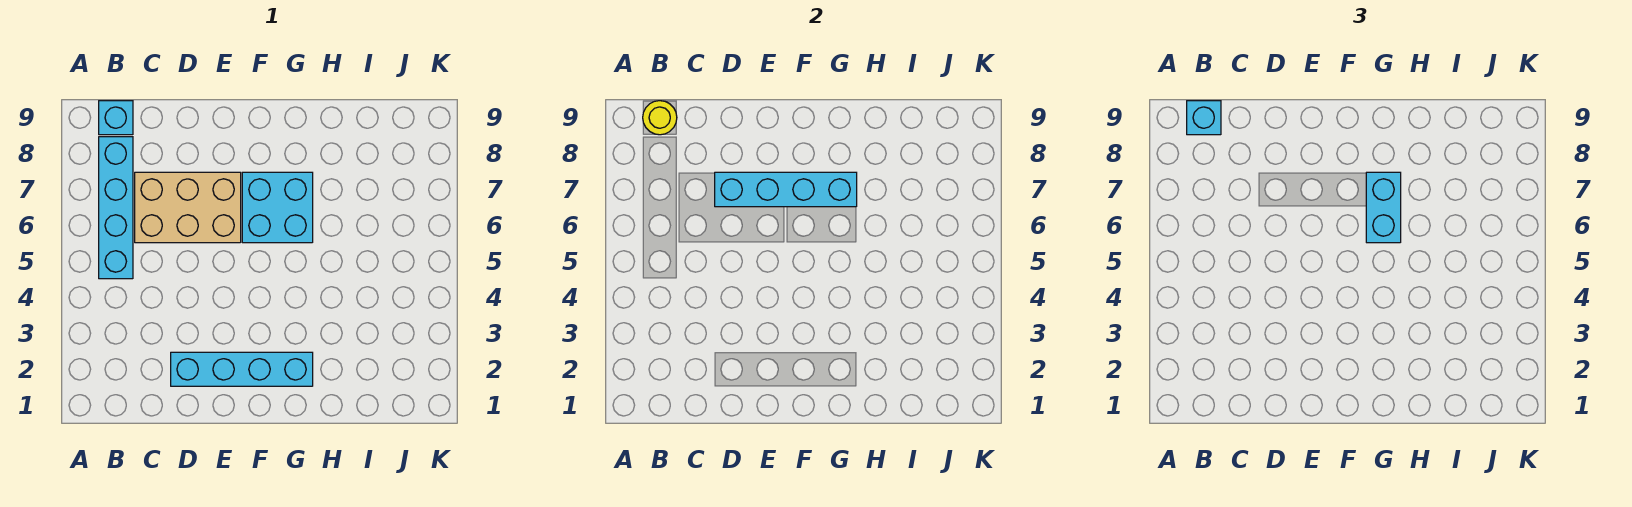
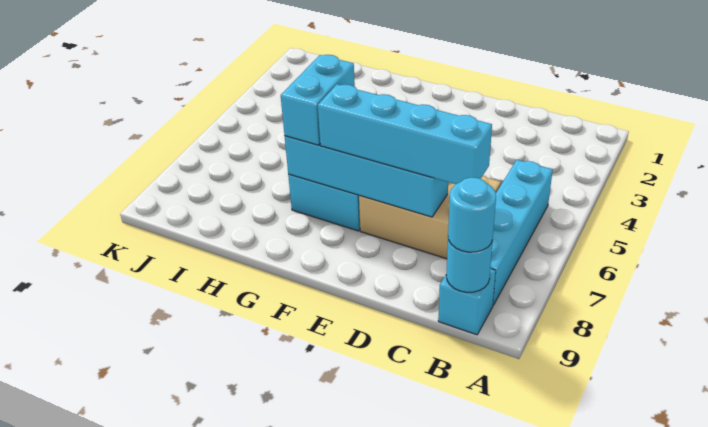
yellow 1x1 round brick [643,101,677,135] -> cyan 1x1 round brick [446,240,493,292]
cyan 1x1 brick [1187,101,1221,135] -> cyan 1x1 round brick [448,177,496,252]
cyan 1x4 brick [171,352,313,386] -> cyan 1x4 brick moved to [318,84,492,184]

